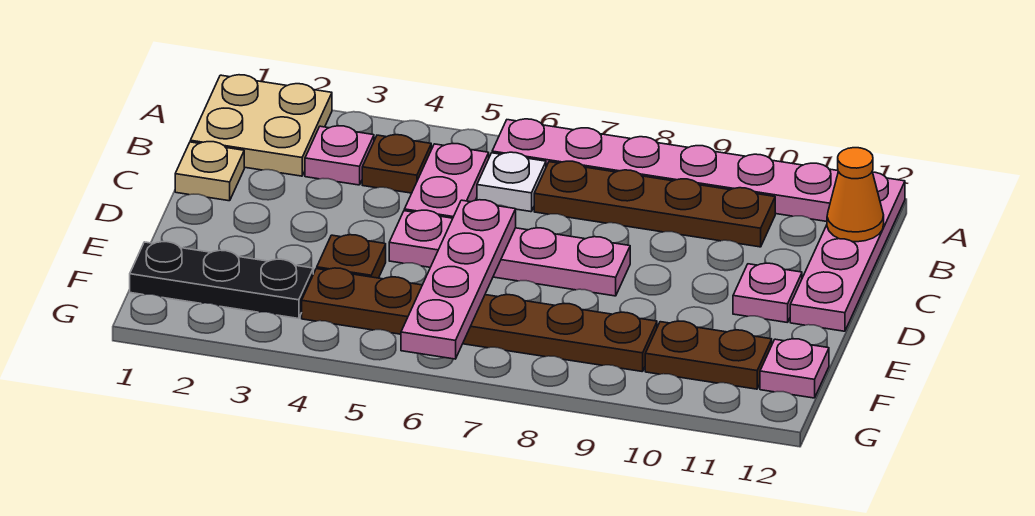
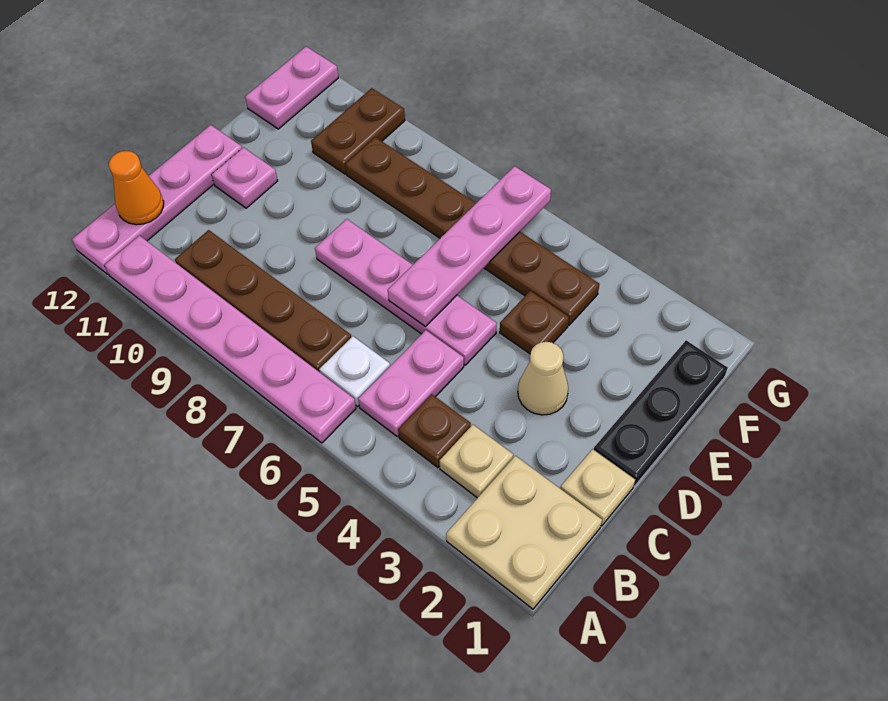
pink 1x1 plate [305,126,374,185] -> tan 1x1 plate [440,425,513,498]
none -> tan 1x1 cone [518,342,568,415]
black 1x3 plate [130,242,313,319] -> black 1x3 plate turned to [594,340,728,486]
brown 1x2 plate [645,321,772,389] -> brown 1x2 plate turned to [311,88,405,174]
pink 1x1 plate [760,339,829,398] -> pink 1x2 plate [245,47,338,129]

